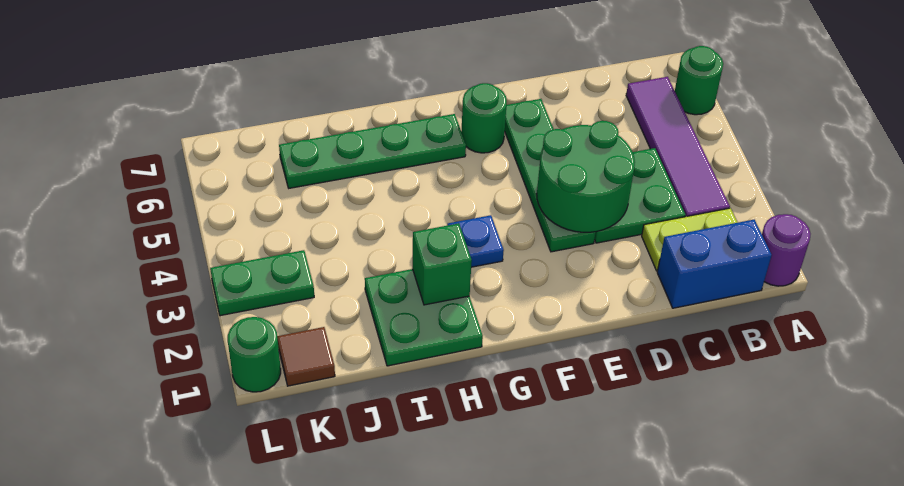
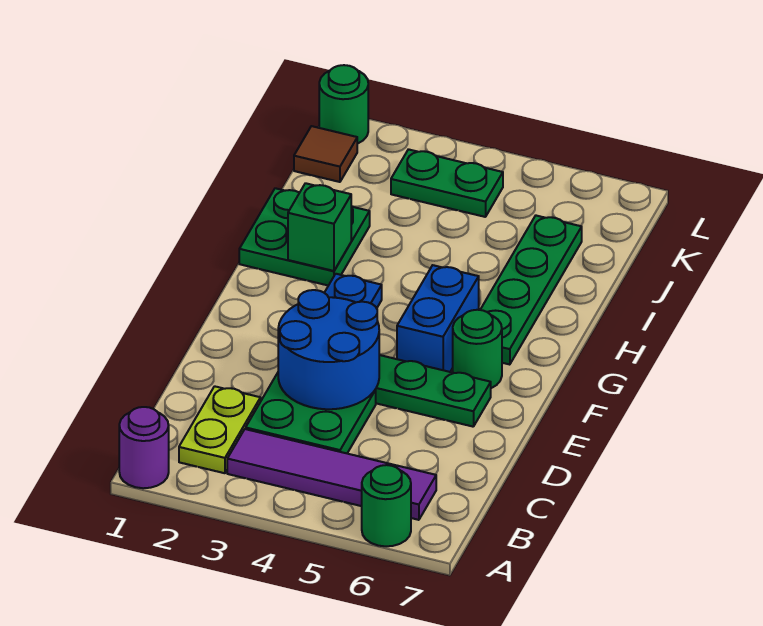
blue 1x2 brick [657,220,772,308] -> blue 1x2 brick moved to [397,265,479,372]
green 2x2 round brick [537,121,635,232] -> blue 2x2 round brick [278,290,379,409]
green 1x2 plate [210,250,314,316] -> green 1x2 plate turned to [391,149,503,217]

